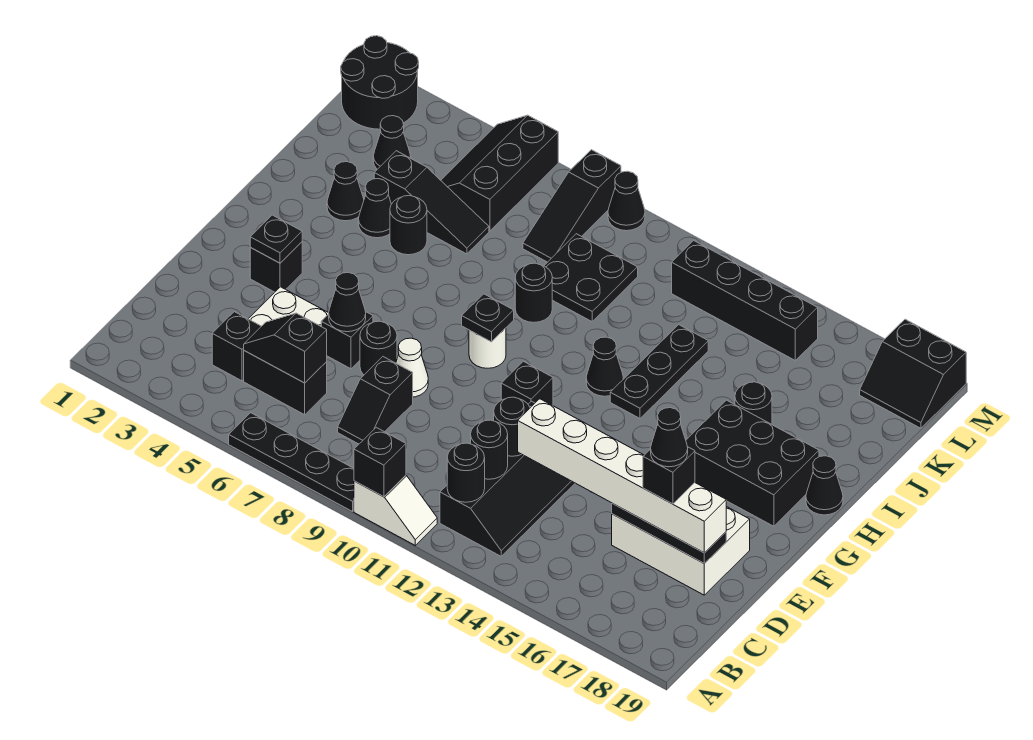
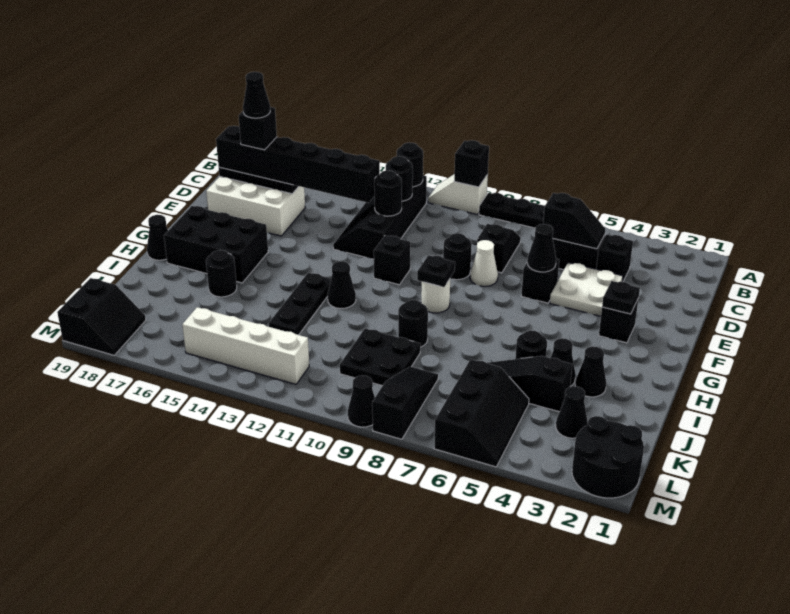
white 1x6 brick [518,399,726,553] -> black 1x6 brick [216,126,380,203]
black 1x1 round brick [360,321,397,375] -> black 1x1 round brick moved to [443,233,472,280]
black 1x4 brick [672,240,818,360] -> white 1x4 brick [182,307,309,384]
black 2x2 slope [860,319,966,428] -> black 2x2 slope turned to [57,278,146,355]

